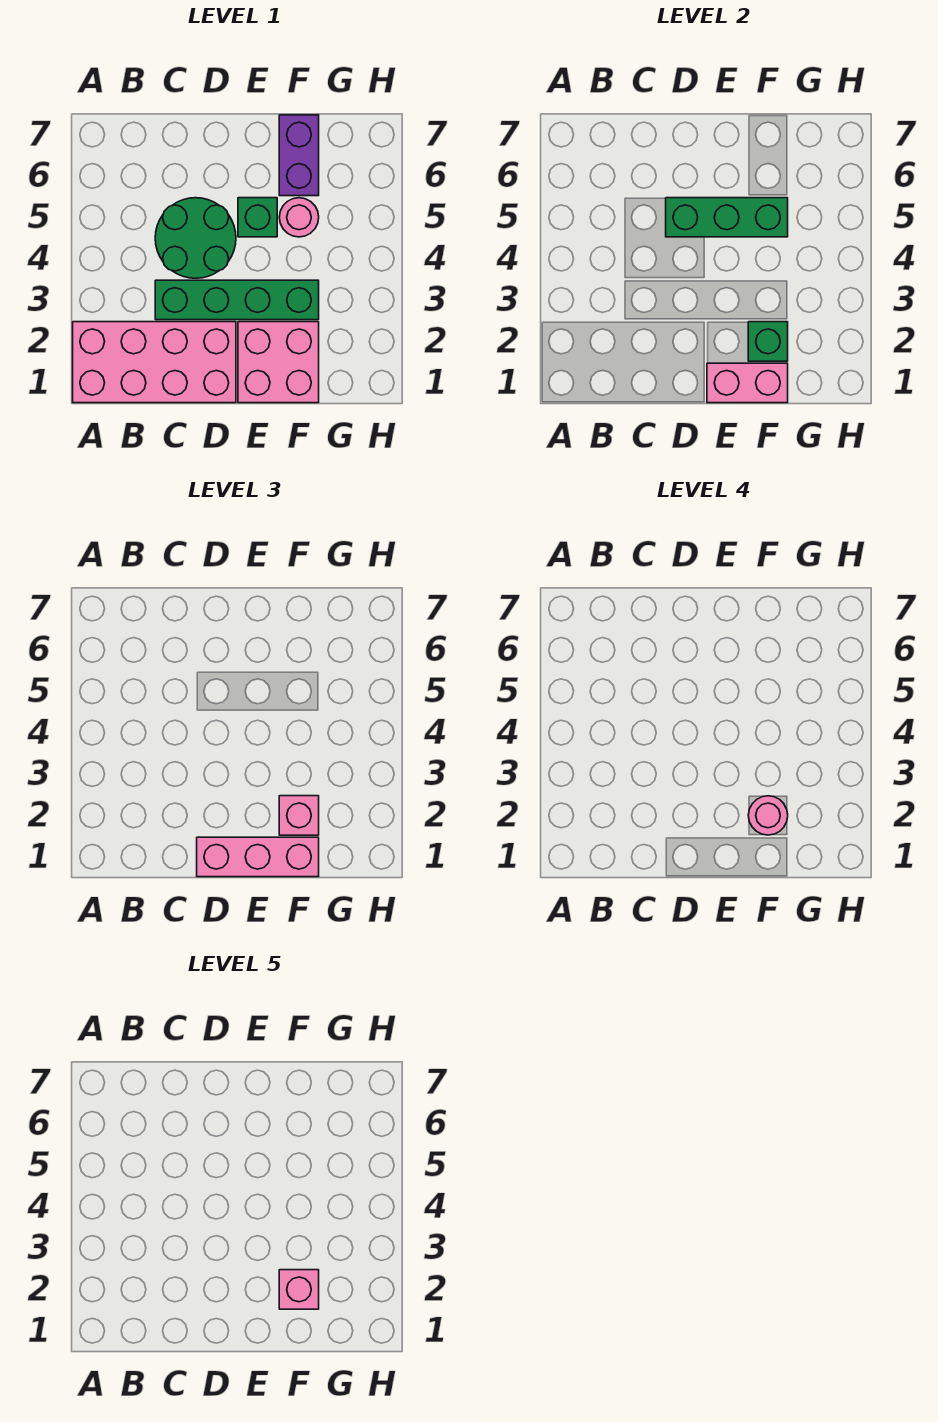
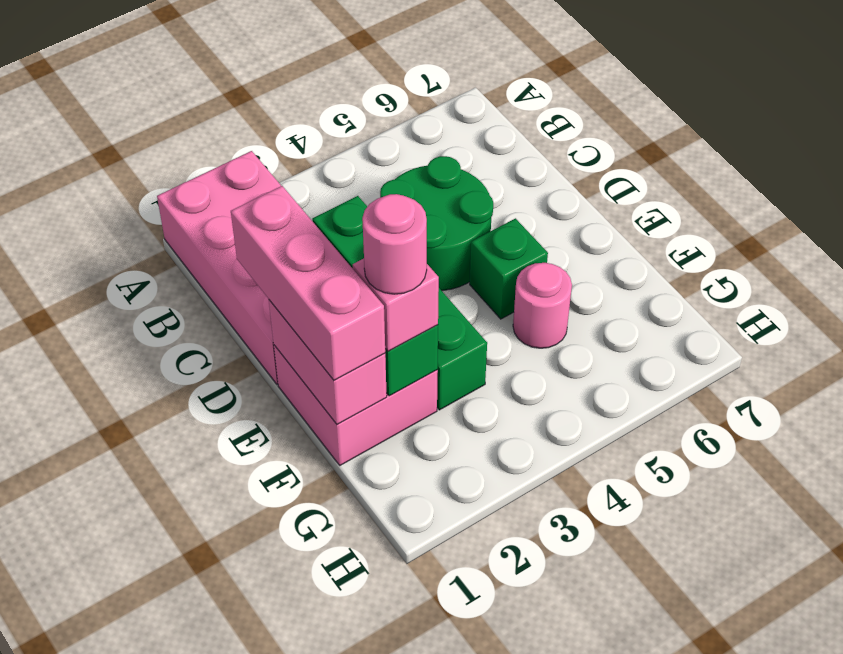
green 1x3 brick [666,198,788,237] -> none
pink 1x1 brick [279,1270,319,1309] -> none
purple 1x2 brick [279,115,319,196] -> none

